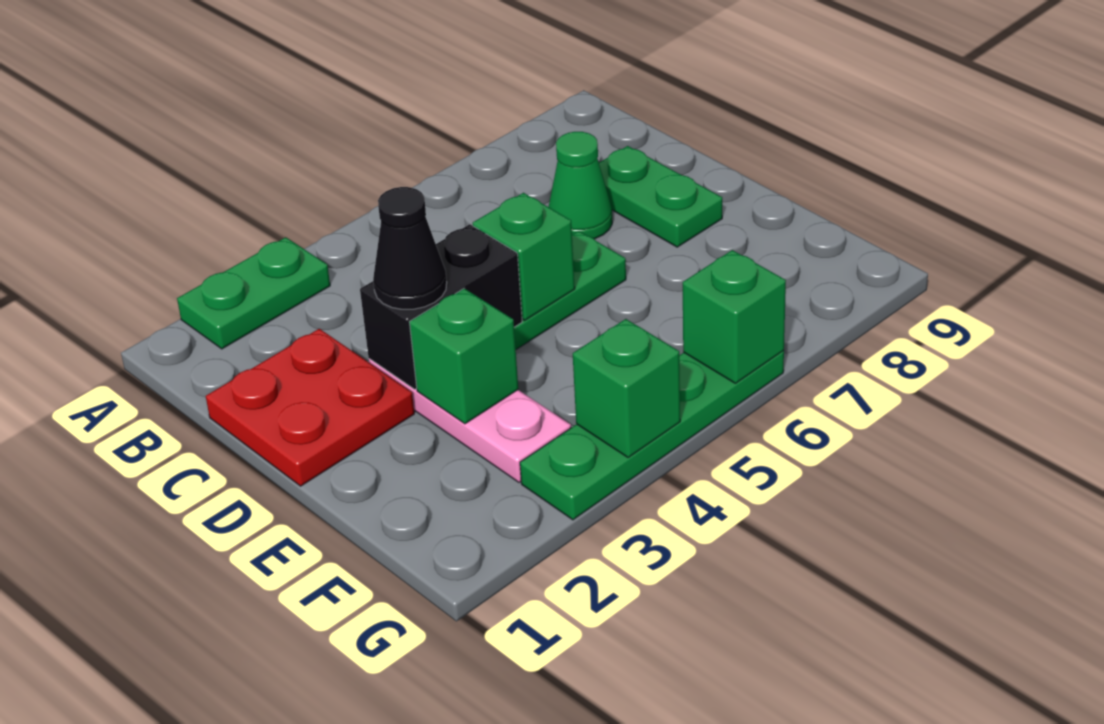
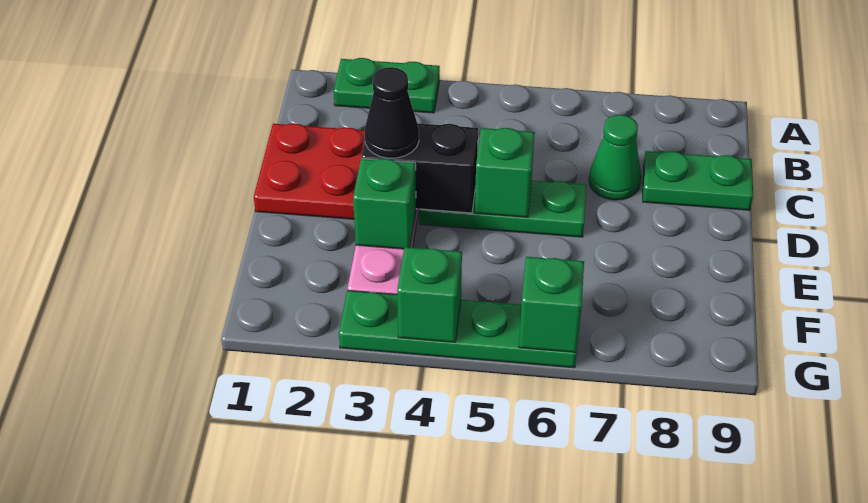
green 1x2 plate [599,146,722,247] -> green 1x2 plate turned to [643,151,753,210]

